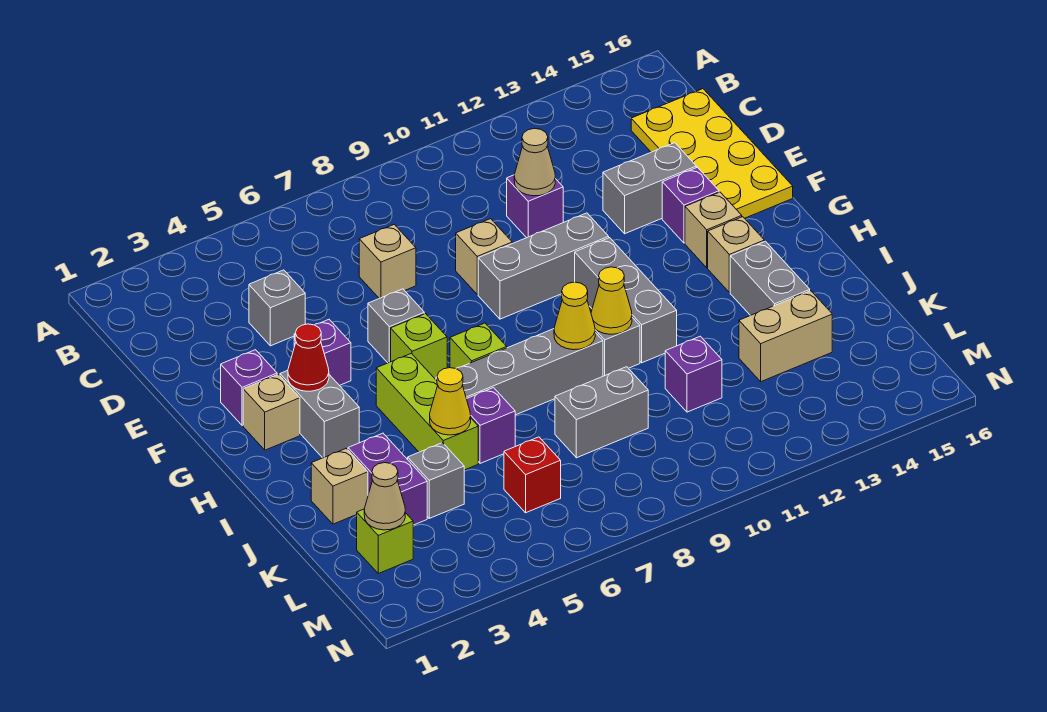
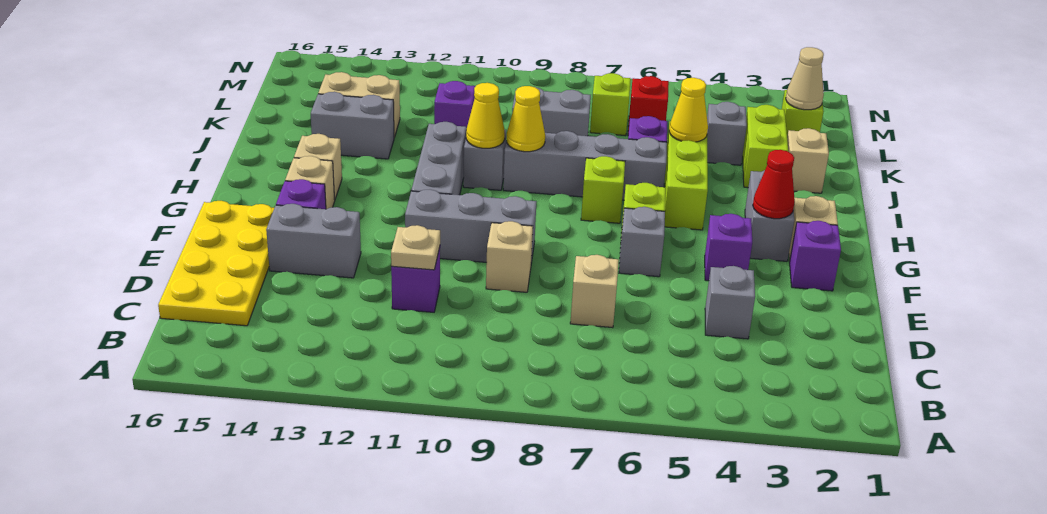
tan 1x1 cone [514,128,555,196] -> tan 1x1 plate [391,225,440,270]
grey 1x2 brick [730,241,810,316] -> grey 1x2 brick turned to [311,92,394,159]
purple 1x2 brick [348,433,427,525] -> lime 1x2 brick [742,105,788,188]
none -> lime 1x1 brick [590,73,631,136]

